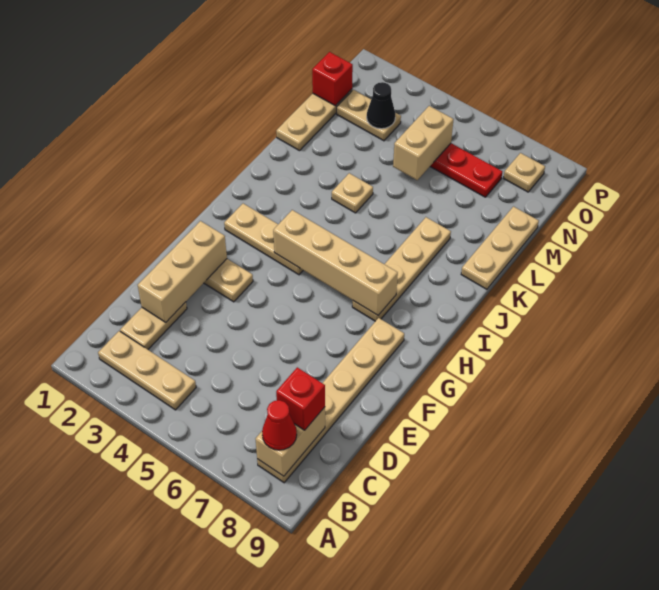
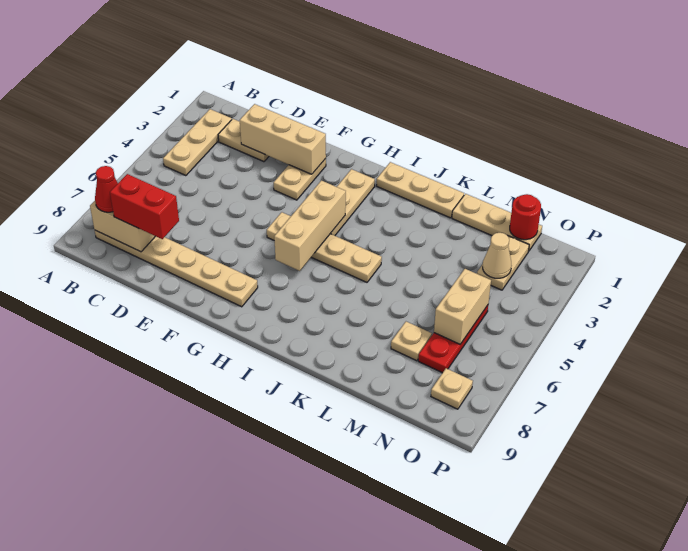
red 1x1 brick [276,367,325,430] -> red 1x2 brick [110,174,179,239]
tan 1x4 brick [273,210,398,315] -> tan 1x3 brick [274,181,346,271]
tan 1x4 plate [352,217,451,321] -> tan 1x4 plate moved to [267,212,382,282]
tan 1x1 plate [332,173,373,213] -> tan 1x1 plate moved to [391,322,432,361]
tan 1x3 plate [461,207,539,289] -> tan 1x3 plate moved to [377,162,464,218]
tan 1x2 brick [393,106,454,180] -> tan 1x2 brick turned to [434,269,491,344]
red 1x1 brick [312,52,353,106] -> red 1x1 round brick [510,194,541,240]
black 1x1 cone [367,82,395,129] -> tan 1x1 cone [483,233,511,278]

